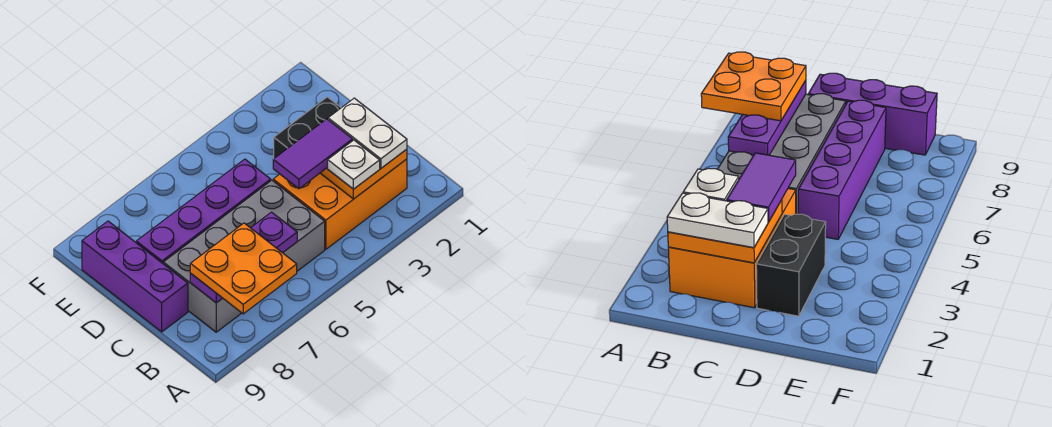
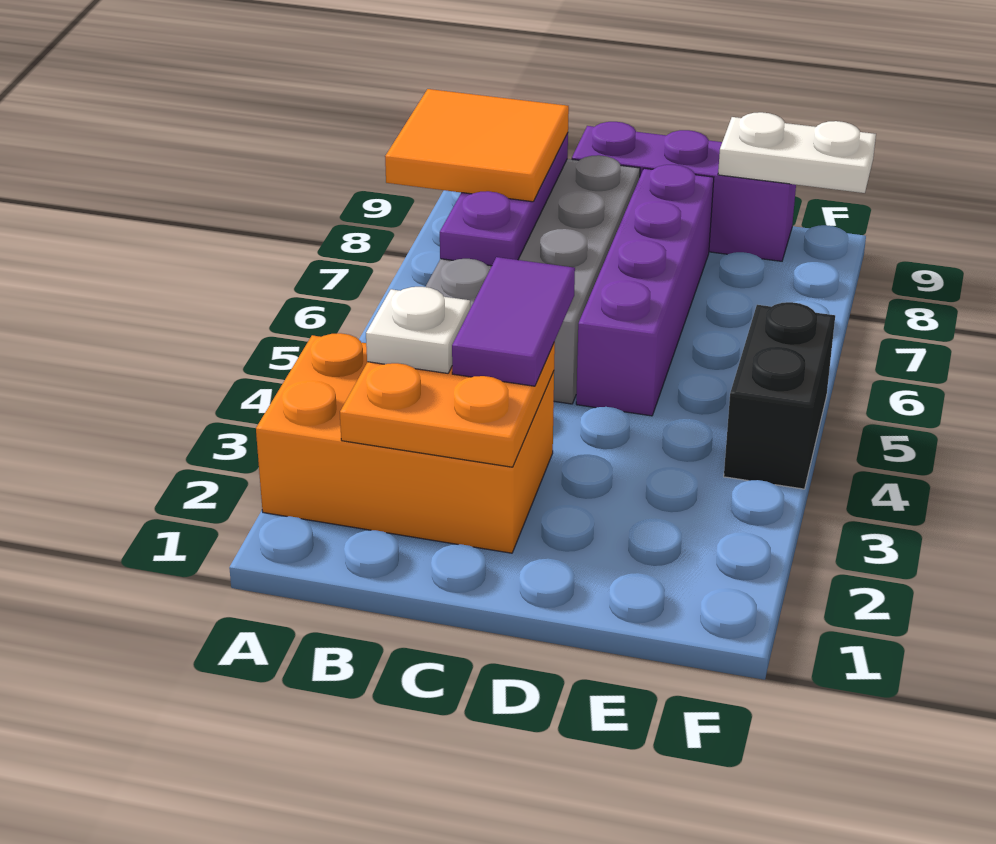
orange 2x2 plate [190,223,297,314] -> orange 2x2 tile [385,89,569,202]
orange 2x3 brick [273,159,407,249] -> orange 2x3 brick turned to [256,333,554,553]
white 1x2 plate [328,98,407,168] -> white 1x2 plate moved to [718,112,876,193]
black 1x2 brick [274,97,341,158] -> black 1x2 brick moved to [724,302,835,489]

